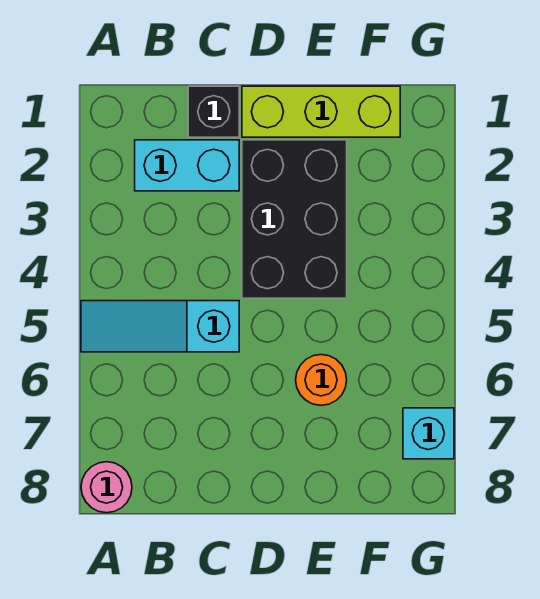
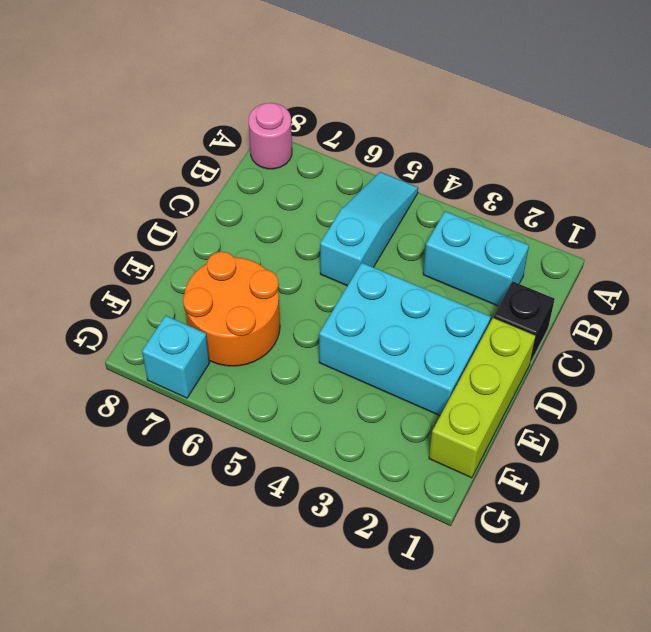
cyan 1x2 brick [135,140,239,191] -> cyan 1x2 brick turned to [423,211,529,306]
black 2x3 brick [242,140,347,298] -> cyan 2x3 brick [319,263,491,416]
orange 1x1 round brick [296,355,347,405] -> orange 2x2 round brick [183,252,280,366]

